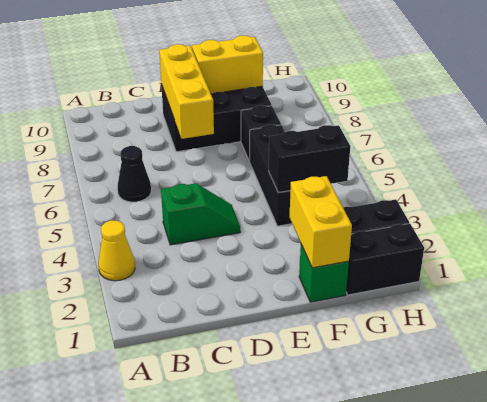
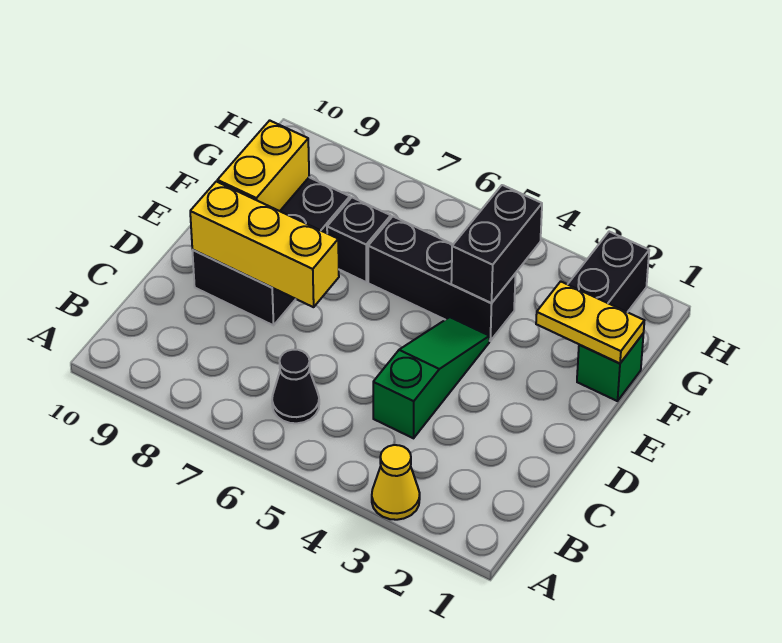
green 1x2 slope [161,183,240,245] -> green 1x3 slope [373,317,489,438]
yellow 1x2 brick [289,176,352,268] -> yellow 1x2 plate [536,281,644,363]
black 1x2 brick [346,224,424,295] -> none

